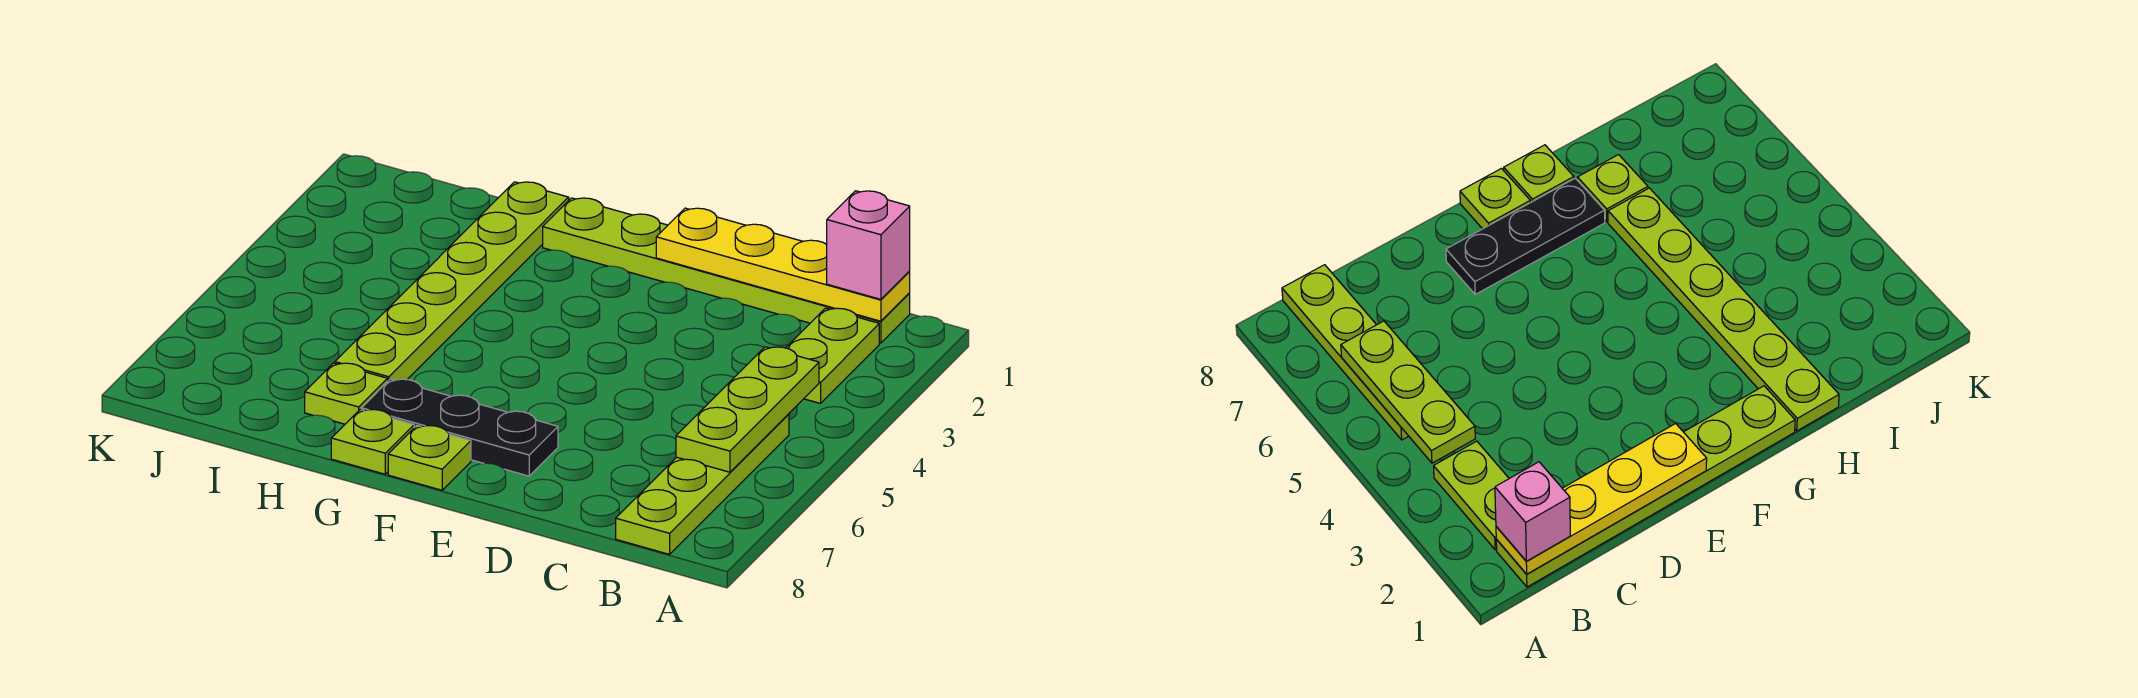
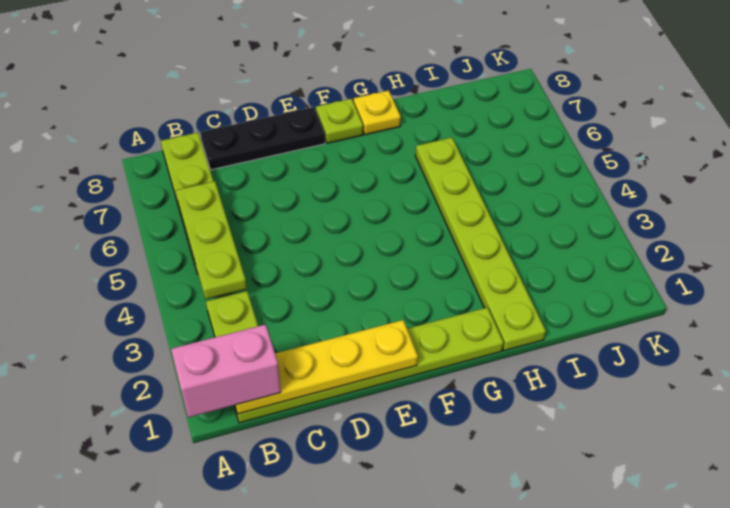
pink 1x1 brick [827,191,910,299] -> pink 1x2 brick [171,324,281,417]
black 1x3 plate [362,379,558,476] -> black 1x3 plate moved to [200,107,325,170]
lime 1x1 plate [331,409,414,474] -> yellow 1x1 plate [354,90,401,135]
lime 1x1 plate [305,363,388,424] -> none

